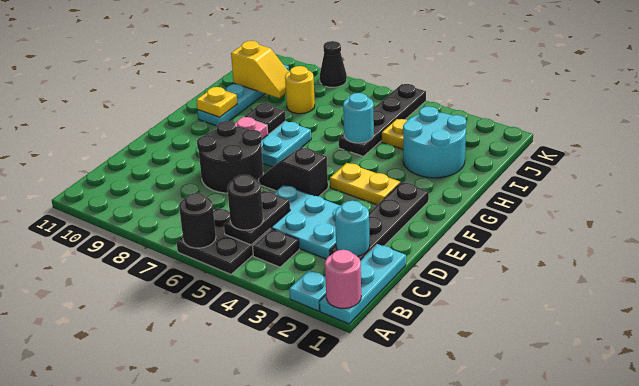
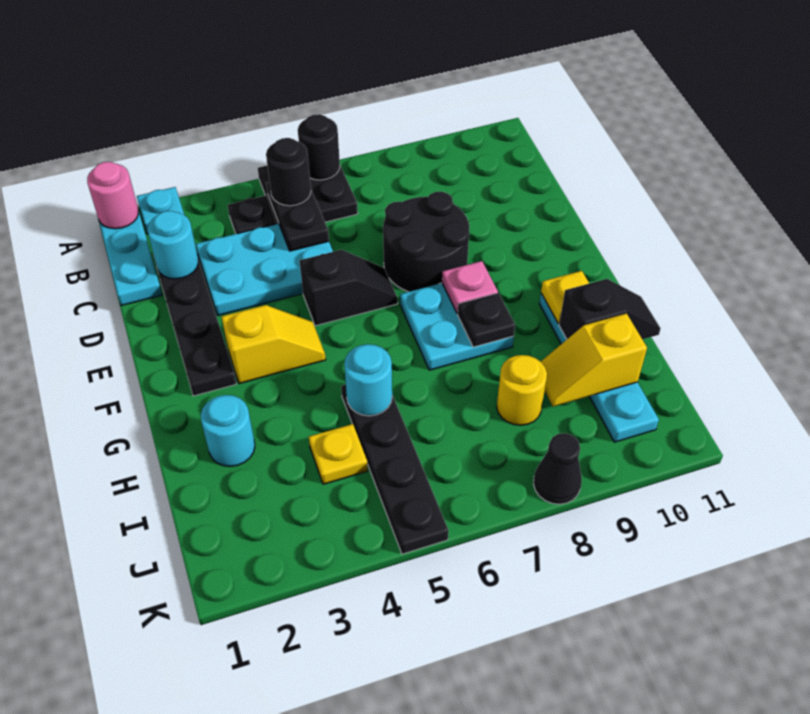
yellow 1x2 plate [330,163,400,205] -> yellow 1x2 slope [222,305,326,384]
cyan 2x2 round brick [403,106,466,178] -> cyan 1x1 round brick [201,395,255,467]
none -> black 1x2 slope [559,279,661,339]

